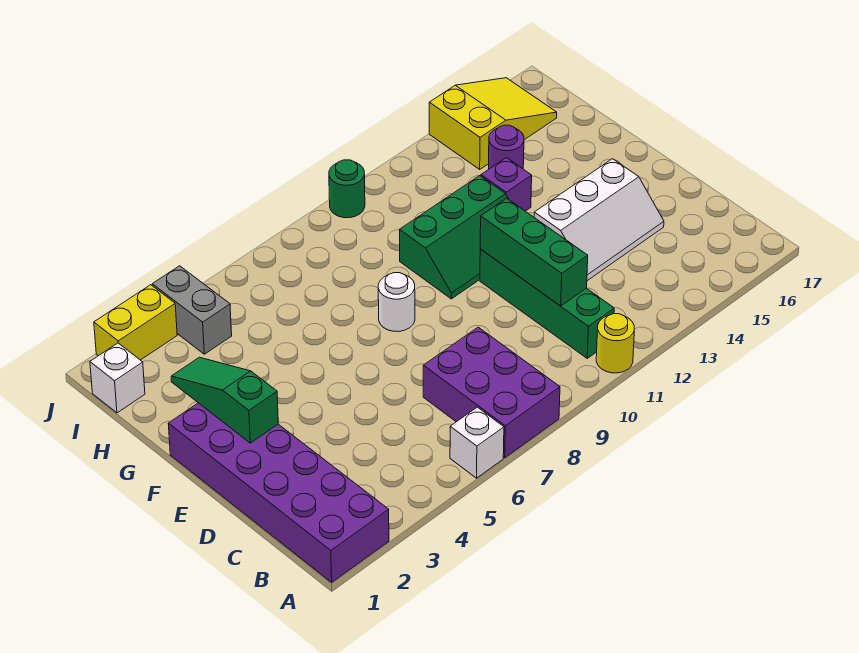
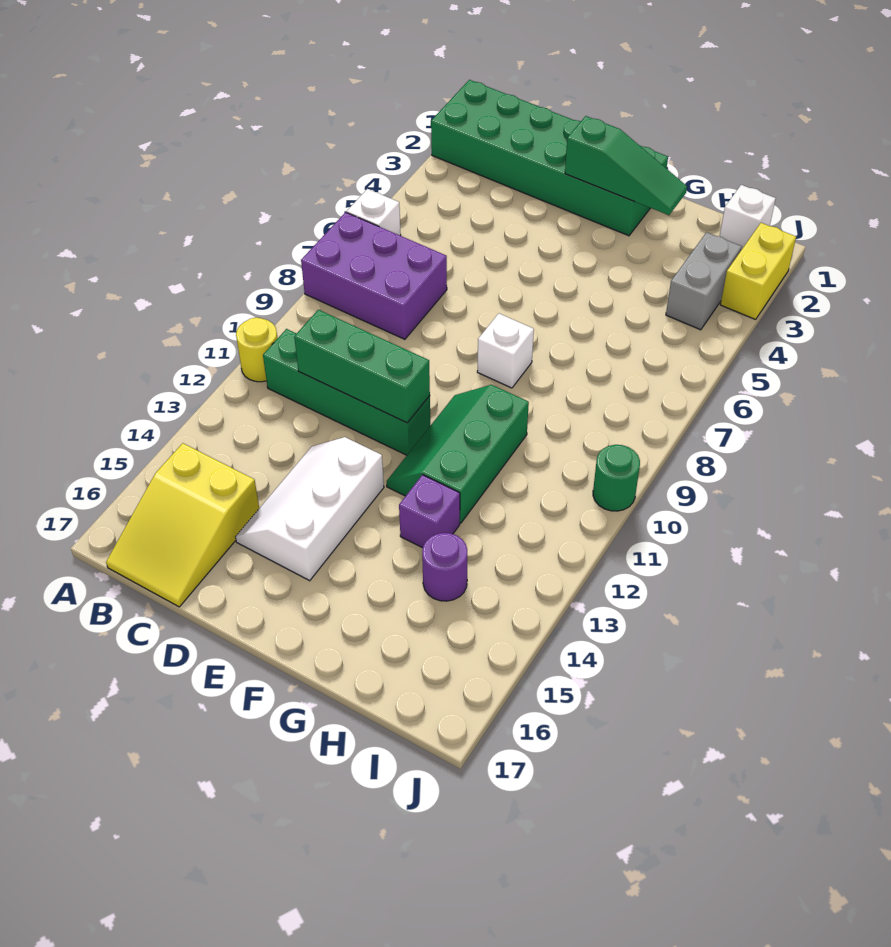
purple 2x6 brick [168,403,389,582] -> green 2x6 brick [431,80,668,236]
white 1x1 round brick [378,273,415,332] -> white 1x1 brick [477,313,534,388]
grey 1x2 brick [152,266,232,354] -> grey 1x2 brick turned to [666,232,742,330]
yellow 2x3 slope [429,78,557,169] -> yellow 2x3 slope moved to [106,443,259,607]

